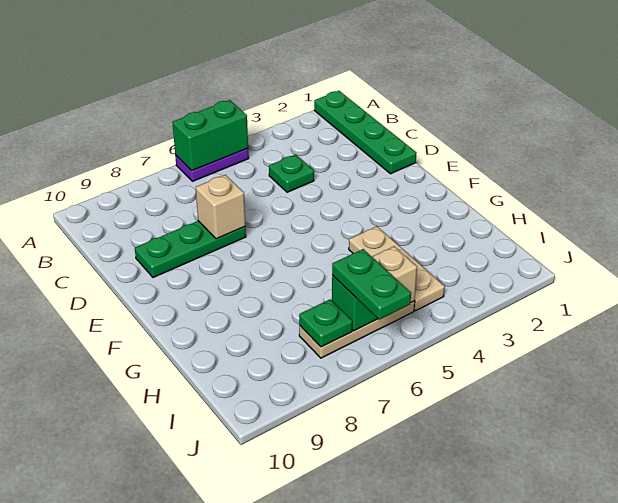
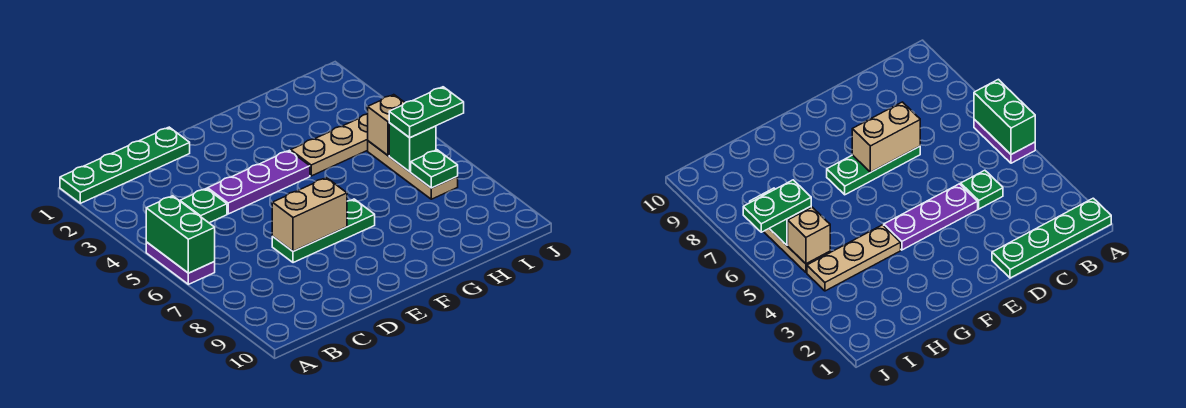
none -> purple 1x3 plate [208,150,310,214]
green 1x3 plate [135,221,246,278] -> green 1x3 plate turned to [272,199,375,263]
tan 1x1 brick [196,175,245,239] -> tan 1x2 brick [272,178,347,251]

